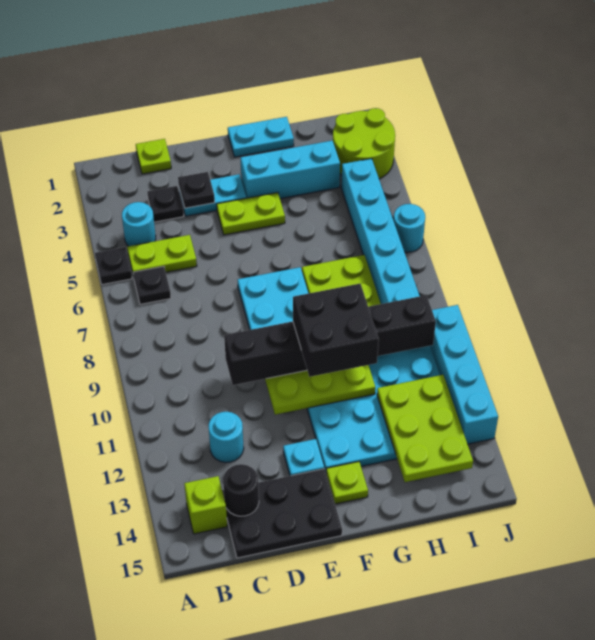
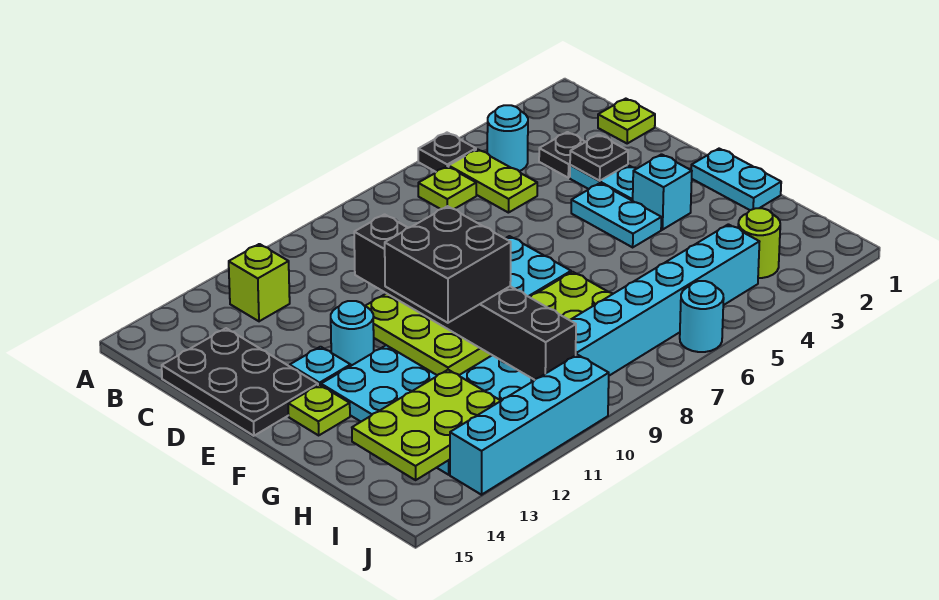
black 1x1 plate [133,266,171,304] -> lime 1x1 plate [418,166,476,209]
lime 1x1 brick [184,476,227,534] -> lime 1x1 brick moved to [229,244,290,321]
cyan 1x1 round brick [209,412,244,463] -> cyan 1x1 round brick moved to [331,301,374,366]
black 1x1 round brick [223,464,259,516] -> none
lime 1x2 plate [217,192,285,235] -> cyan 1x2 plate [571,183,661,247]
cyan 1x3 brick [241,141,340,199] -> cyan 1x1 brick [633,154,692,230]
lime 2x2 round brick [333,108,395,179] -> lime 1x1 round brick [738,208,780,278]

